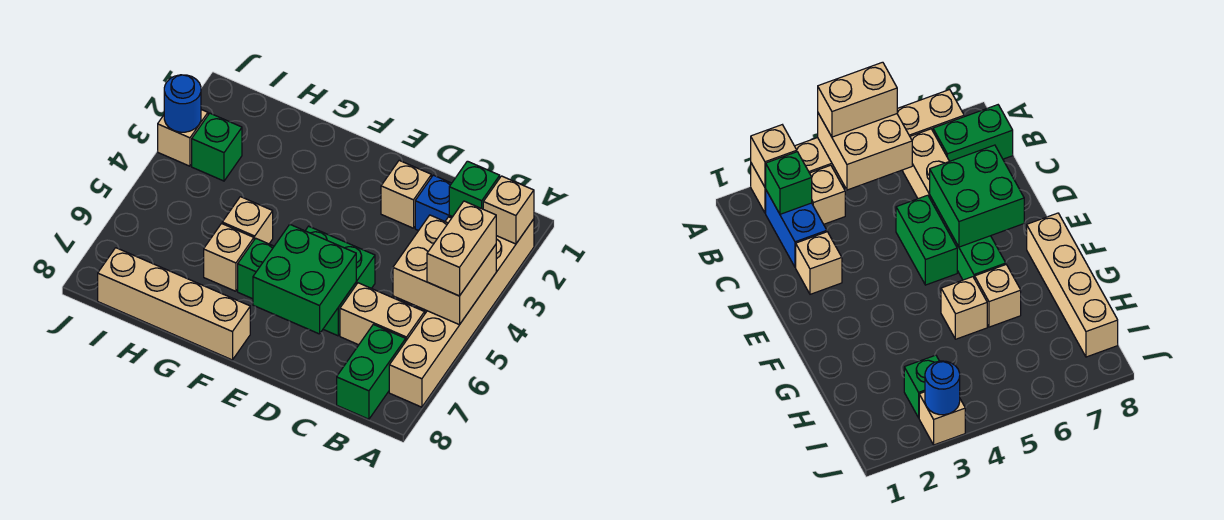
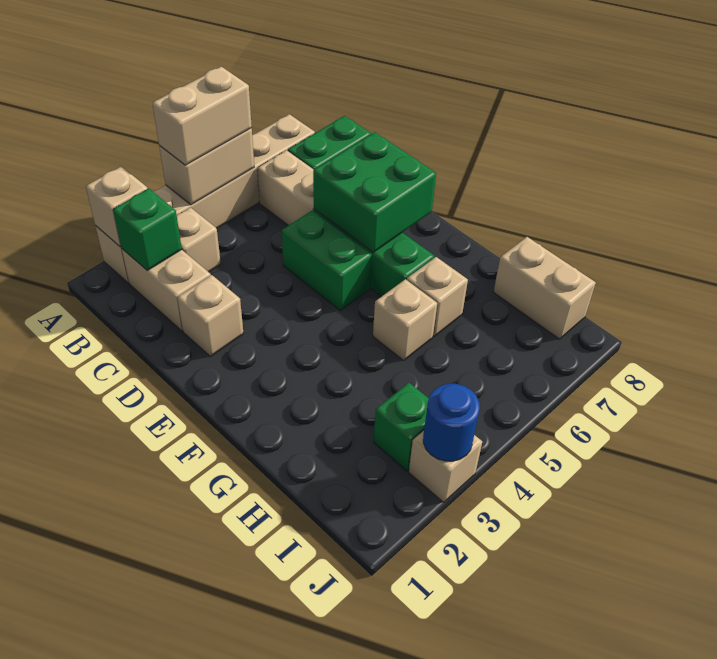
tan 2x2 brick [393,215,496,325] -> tan 1x2 brick [159,128,254,205]
blue 1x2 brick [415,175,452,231] -> tan 1x2 brick [122,249,211,331]
tan 1x4 brick [98,248,250,360] -> tan 1x2 brick [494,237,596,339]

